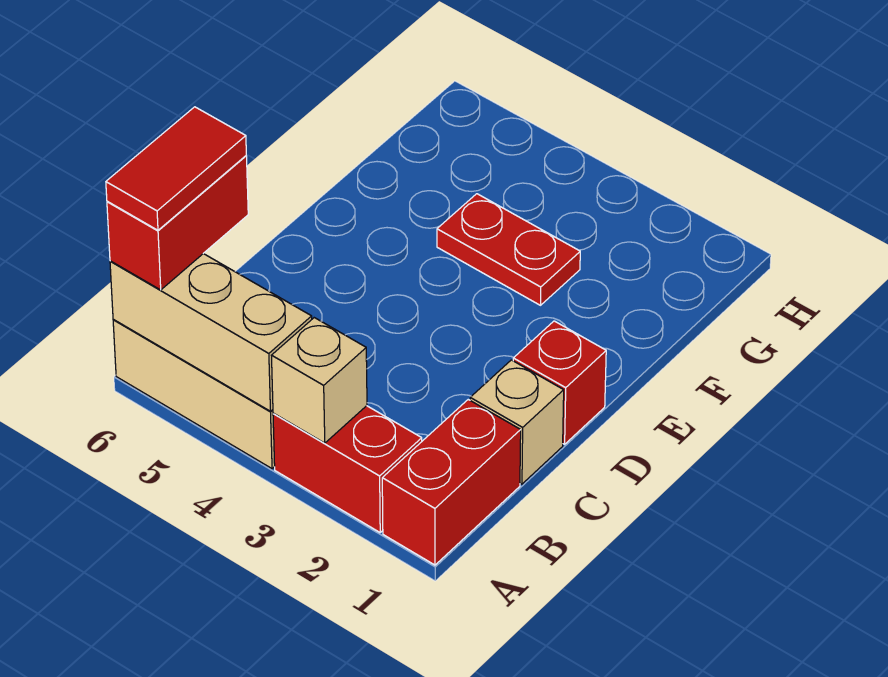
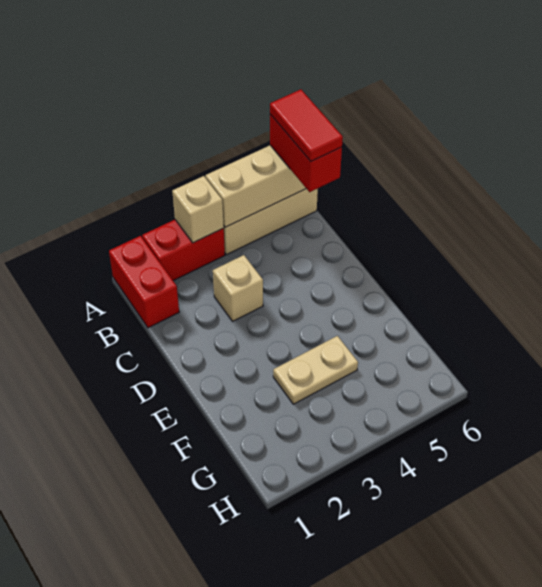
tan 1x1 brick [470,360,564,484] -> tan 1x1 brick moved to [213,255,263,321]
red 1x1 brick [513,321,606,444] -> none
red 1x2 plate [437,194,580,305] -> tan 1x2 plate [273,336,358,404]

